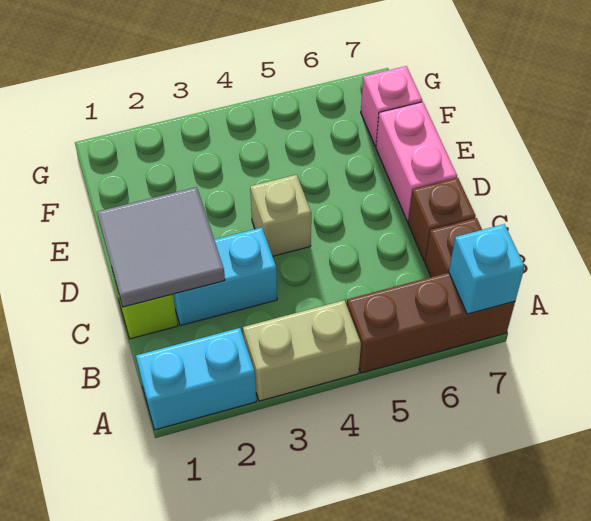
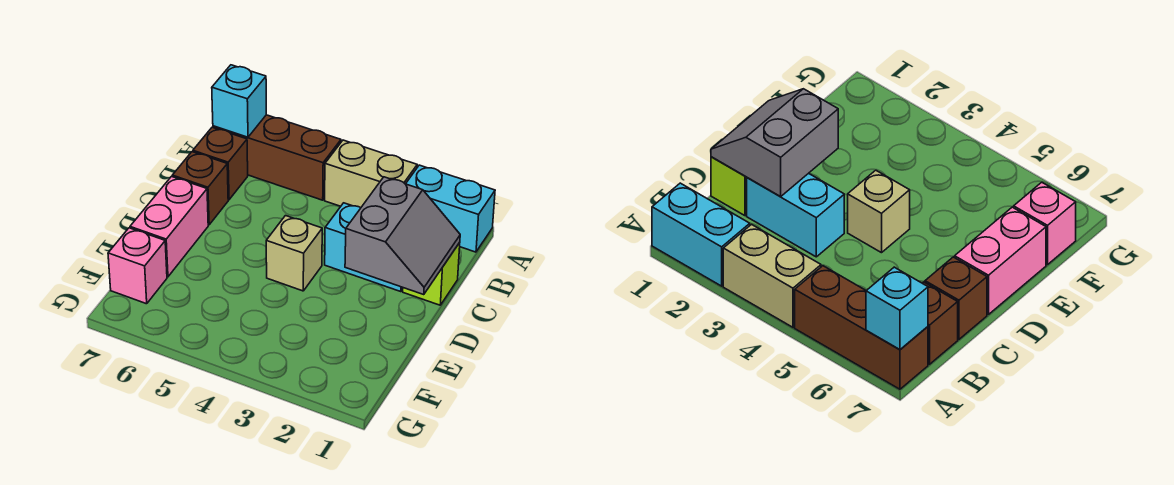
grey 2x2 tile [97,187,225,307] -> grey 2x2 slope [345,177,460,295]

